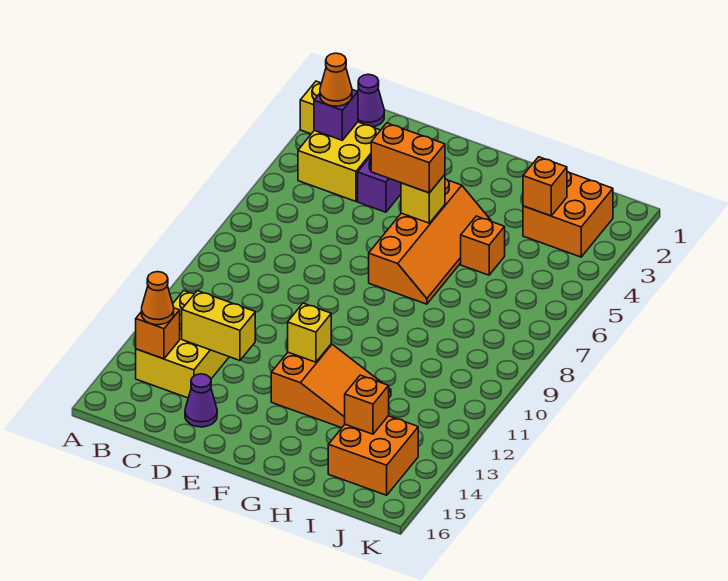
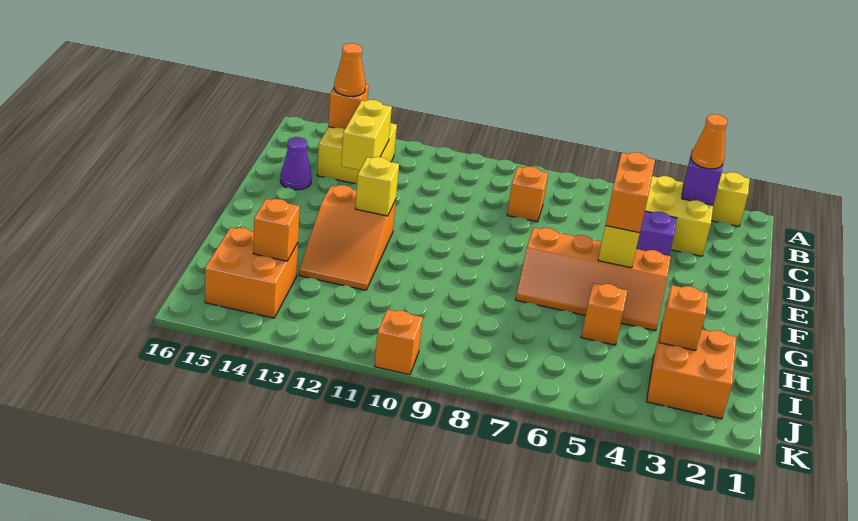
purple 1x1 cone [358,74,384,127] -> none
yellow 2x3 brick [136,291,229,398] -> yellow 2x2 brick [317,123,397,184]
none -> orange 1x1 brick [507,166,548,222]
none -> orange 1x1 brick [375,309,423,375]

